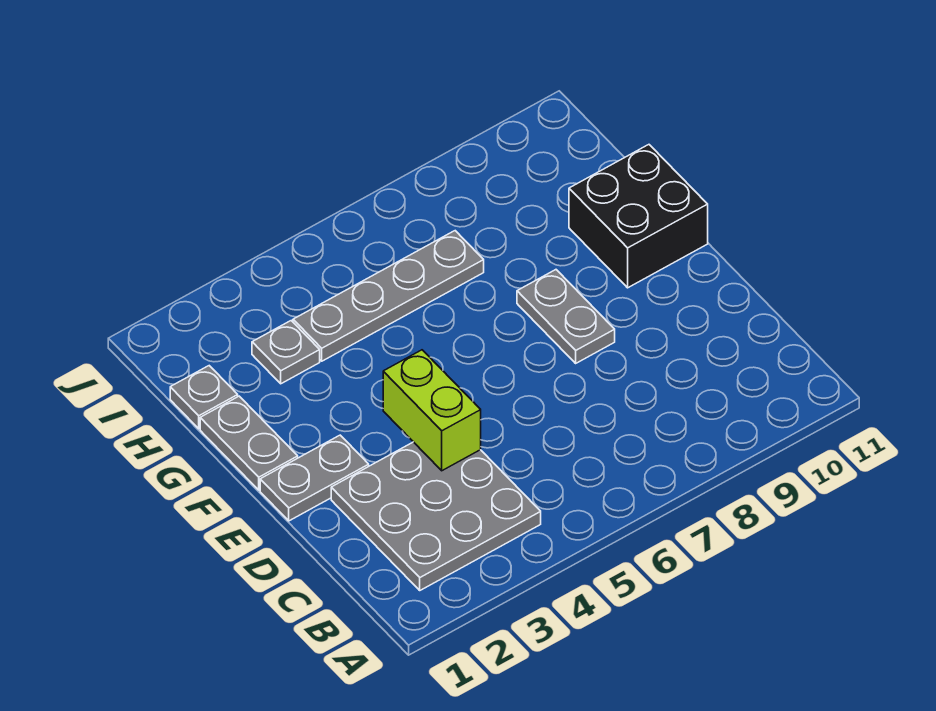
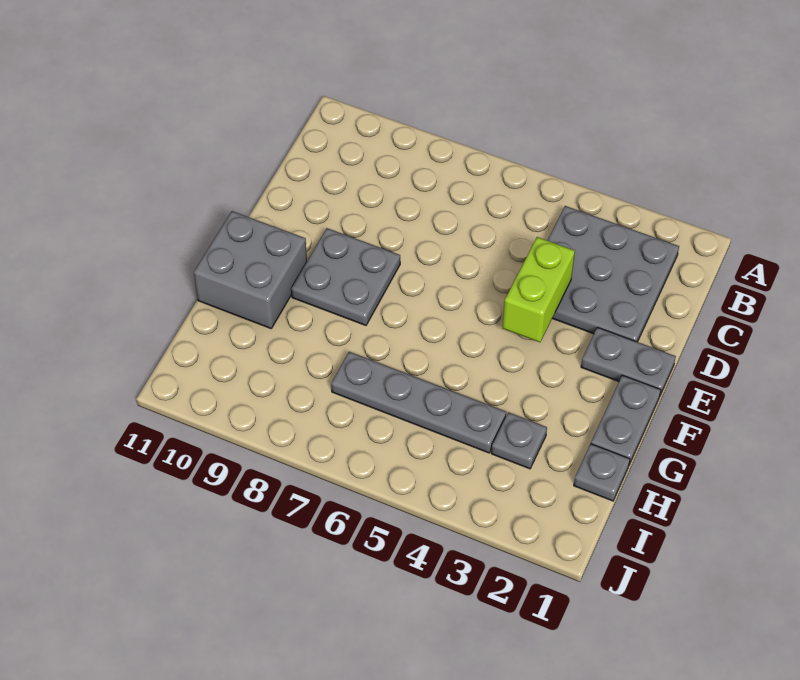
grey 1x2 plate [517,270,615,363] -> grey 2x2 plate [291,228,400,325]
black 2x2 brick [569,145,708,288] -> grey 2x2 brick [194,211,307,328]

